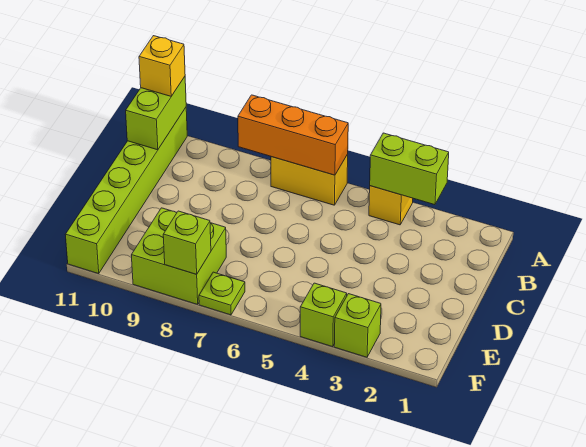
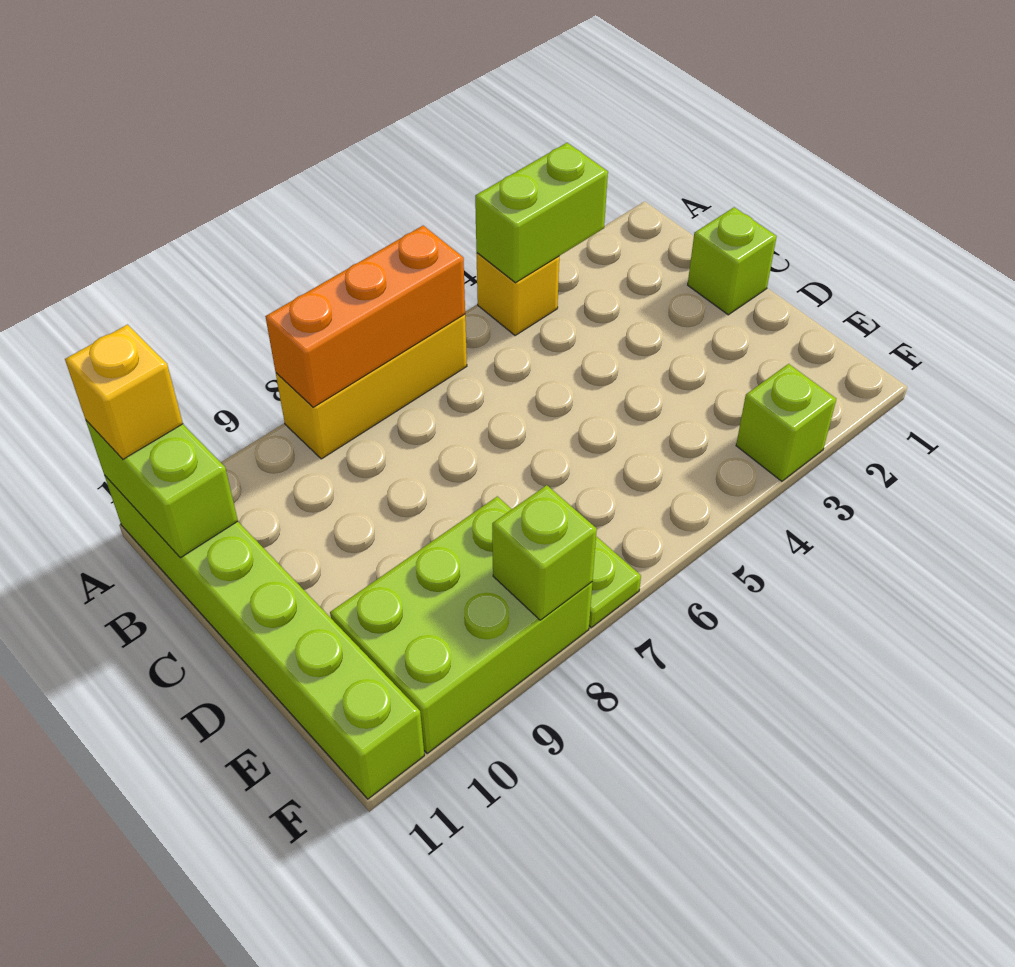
yellow 1x2 brick [271,154,348,205] -> yellow 1x3 brick [276,314,467,459]
lime 2x2 brick [131,208,226,304] -> lime 2x3 brick [330,496,592,754]
lime 1x1 brick [300,283,347,347] -> lime 1x1 brick moved to [688,207,777,315]

